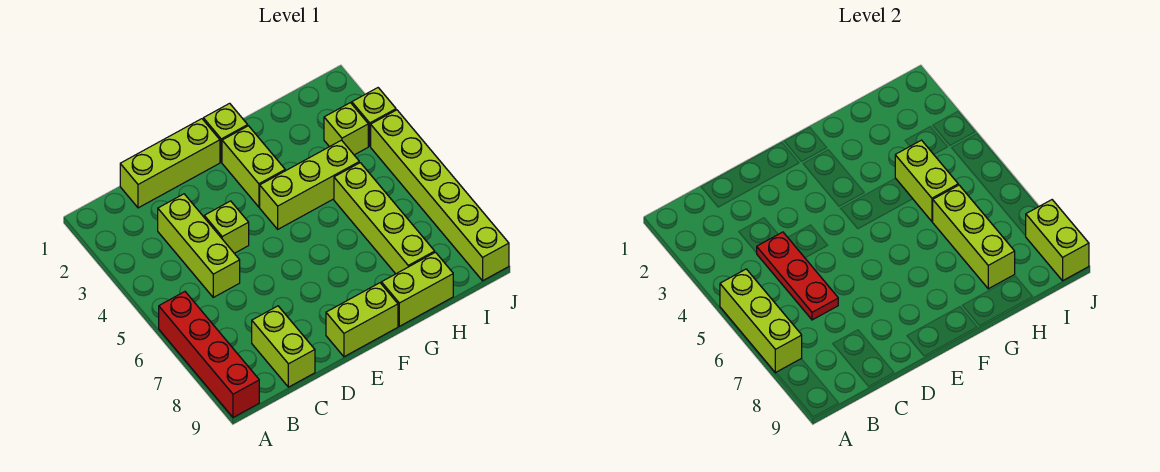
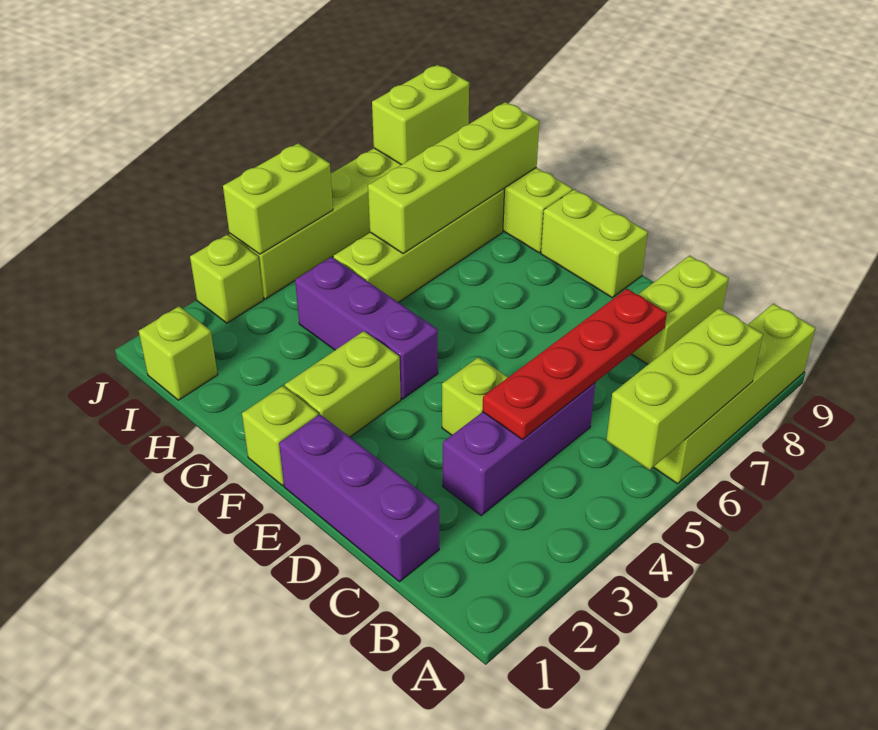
red 1x4 brick [159,292,259,417] -> lime 1x4 brick [653,304,815,484]
lime 1x3 brick [120,119,220,208] -> purple 1x3 brick [279,415,439,582]
lime 1x3 brick [158,194,240,297] -> purple 1x3 brick [443,383,595,515]
red 1x3 plate [757,232,838,320] -> red 1x4 plate [482,289,667,440]
lime 1x3 brick [260,140,359,229] -> purple 1x3 brick [295,257,438,399]
lime 1x2 brick [895,140,958,221] -> lime 1x2 brick moved to [223,143,333,254]
lime 1x3 brick [932,185,1015,289] -> lime 1x4 brick [368,102,539,254]
lime 1x1 brick [324,103,368,155] -> lime 1x1 brick moved to [139,306,218,400]

